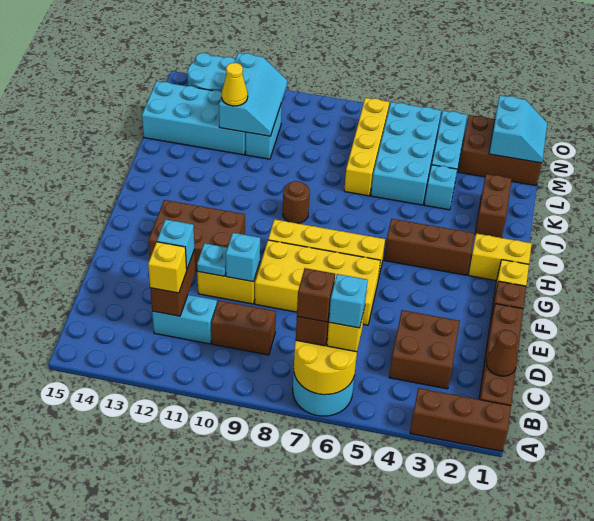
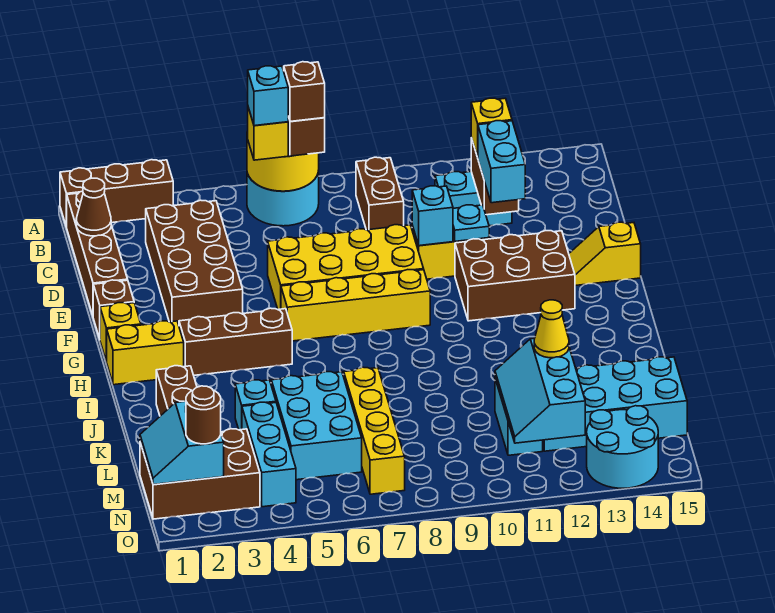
brown 2x2 brick [389,310,460,389] -> brown 2x4 brick [146,200,243,325]
brown 1x2 brick [211,301,276,355] -> brown 1x2 brick turned to [356,157,404,230]
cyan 1x1 brick [157,219,195,269] -> cyan 1x2 brick [478,121,525,203]
none -> yellow 1x2 slope [569,222,641,286]
brown 1x1 round brick [283,181,310,223] -> brown 1x1 round brick moved to [186,386,221,444]
cyan 2x4 brick [371,102,441,205] -> cyan 2x3 brick [271,372,362,480]

